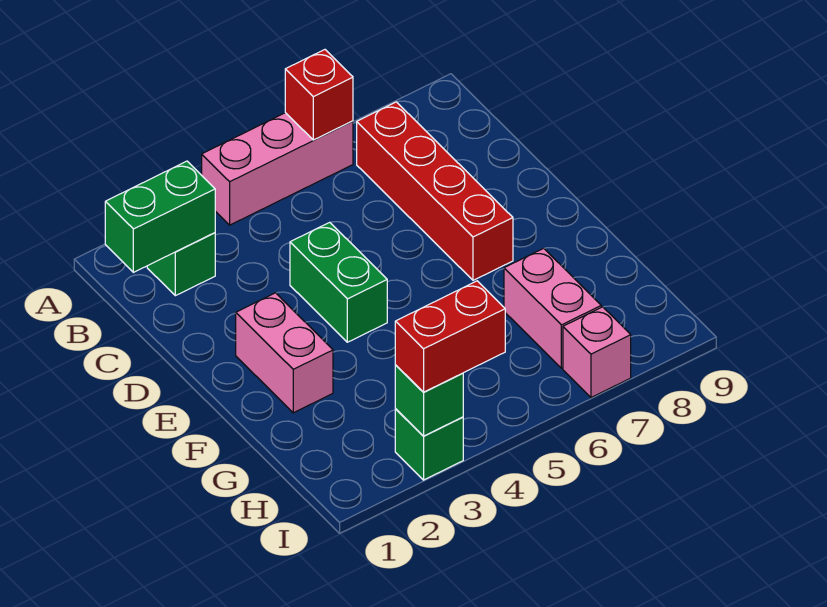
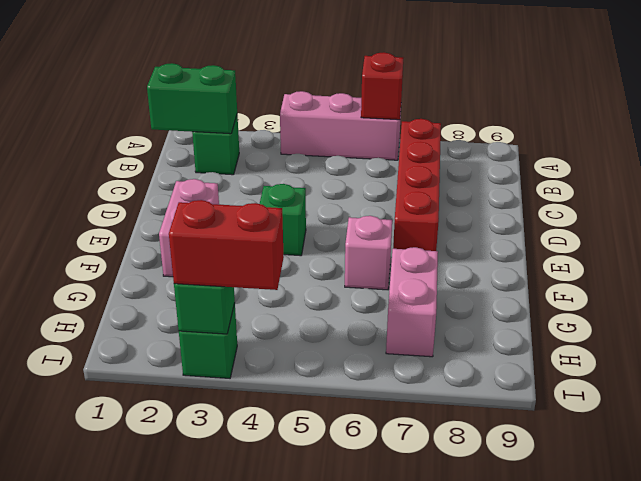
green 1x2 brick [290,222,387,342] -> green 1x1 brick [260,184,306,256]
pink 1x1 brick [563,307,631,397] -> pink 1x1 brick moved to [345,216,392,290]

